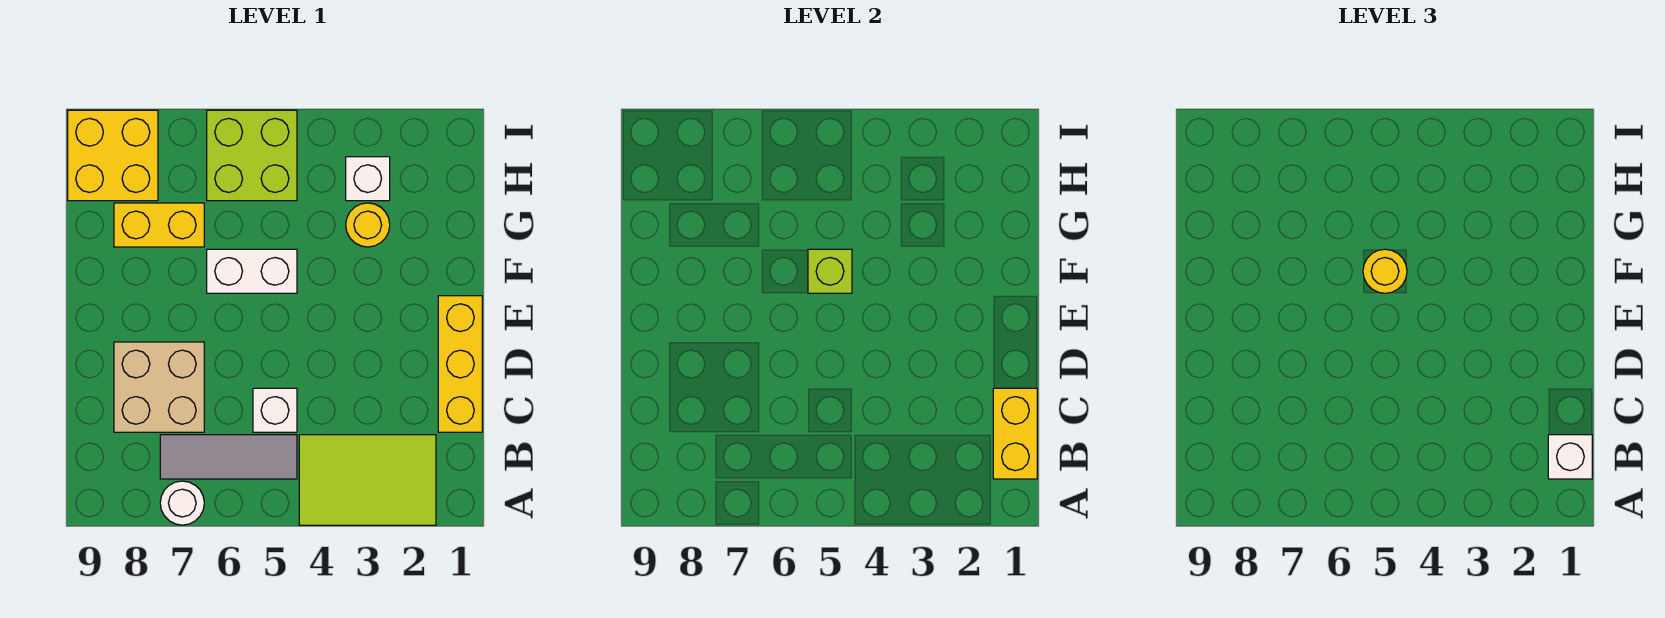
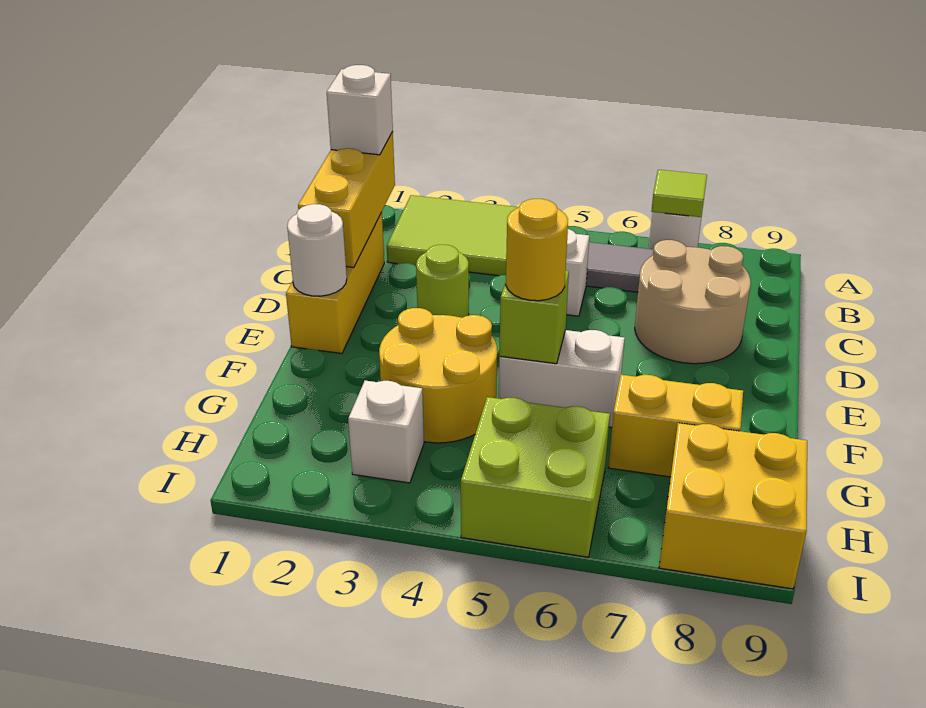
none -> lime 1x1 tile [651,170,707,217]
yellow 1x2 brick [993,388,1037,479] -> yellow 1x3 brick [298,132,395,268]
tan 2x2 brick [114,342,204,432] -> tan 2x2 round brick [635,240,751,364]
none -> lime 1x1 round brick [416,245,469,318]
none -> white 1x1 round brick [287,204,347,296]
yellow 1x1 round brick [346,203,390,247] -> yellow 2x2 round brick [379,308,497,443]

